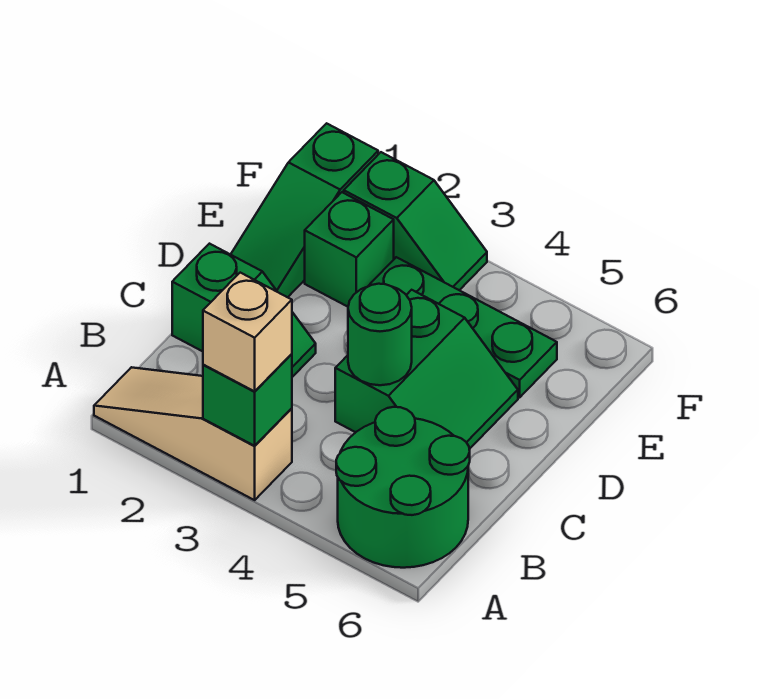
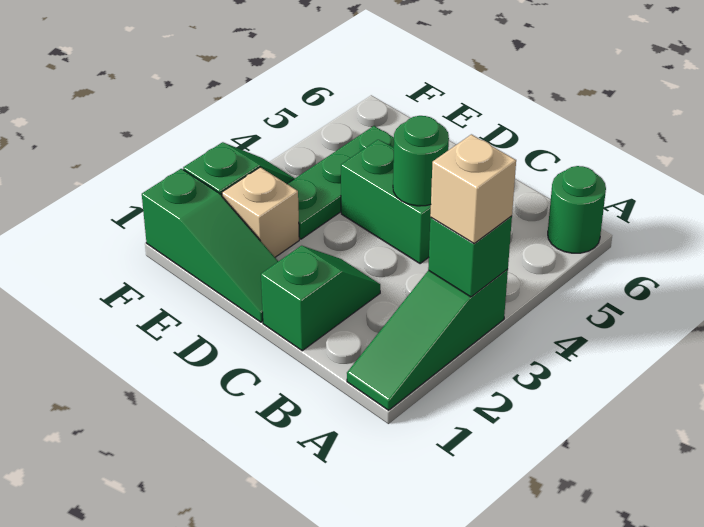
tan 1x3 slope [94,367,292,500] -> green 1x3 slope [347,269,508,410]
green 2x2 round brick [336,407,470,568] -> green 1x1 round brick [548,166,606,253]
green 1x1 brick [305,192,394,307] -> tan 1x1 brick [222,167,299,257]

